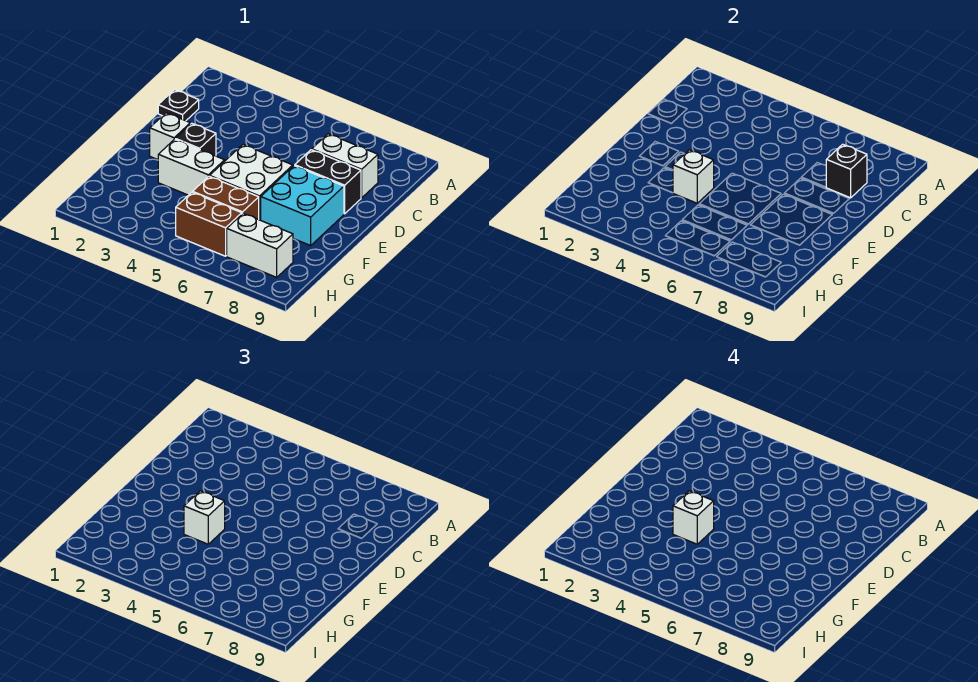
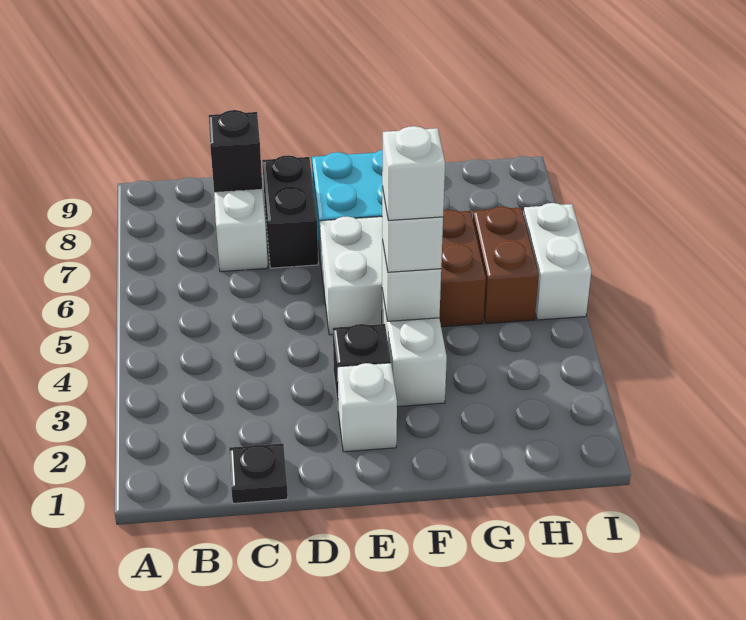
white 1x2 brick [227,213,293,277] -> white 1x2 brick moved to [524,203,591,320]

